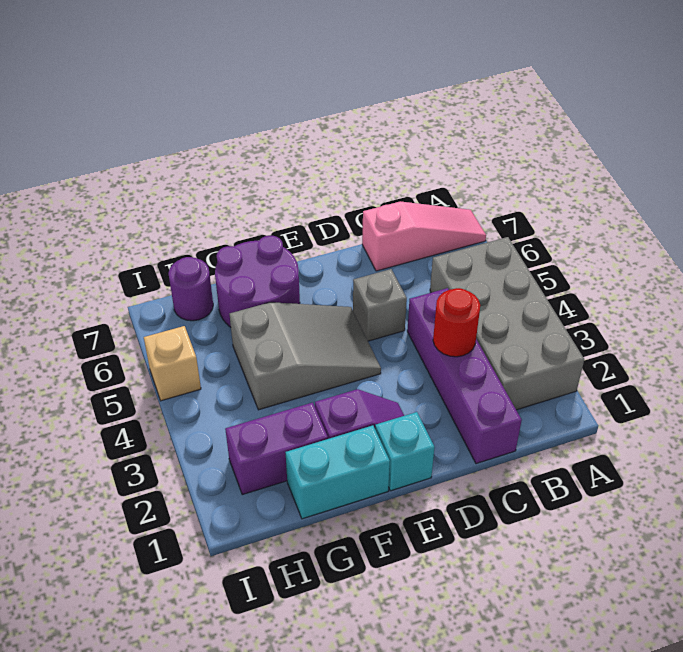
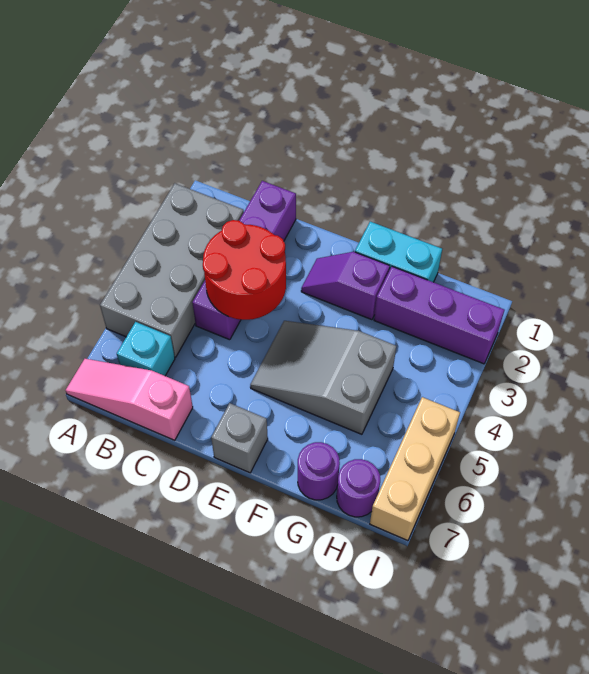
red 1x1 round brick [433,288,480,357] -> red 2x2 round brick [203,220,286,320]
grey 1x1 brick [353,269,407,341] -> grey 1x1 brick moved to [211,403,268,473]
cyan 1x1 brick [375,412,435,491] -> cyan 1x1 brick moved to [117,322,175,376]
purple 2x2 round brick [215,236,300,327] -> purple 1x1 round brick [298,442,340,500]
purple 1x2 brick [225,403,328,495] -> purple 1x3 brick [374,267,504,364]
tan 1x1 brick [144,326,201,401] -> tan 1x3 brick [370,397,460,541]

